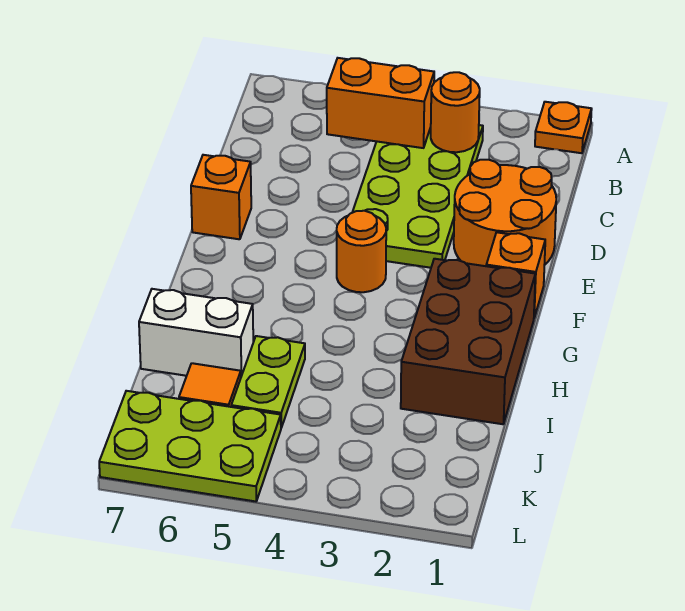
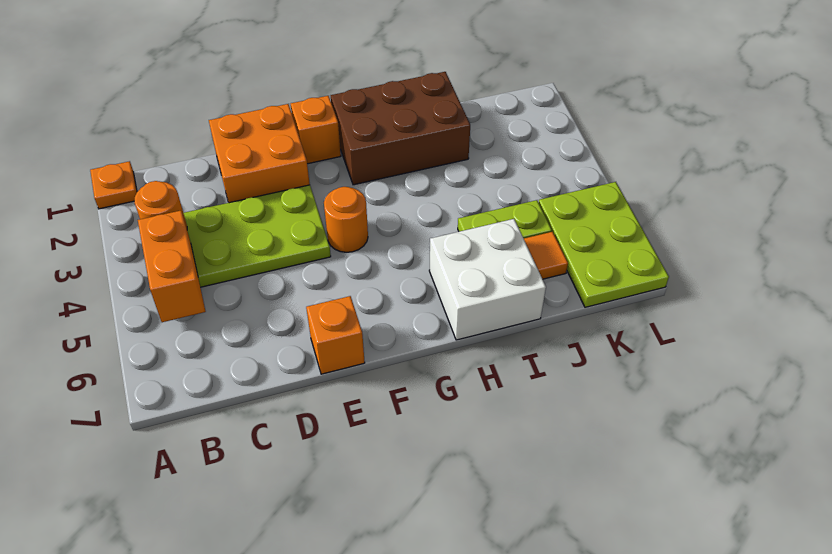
orange 2x2 round brick [454,160,556,266] -> orange 2x2 brick [209,104,310,203]
white 1x2 brick [139,289,253,376] -> white 2x2 brick [429,219,546,340]

